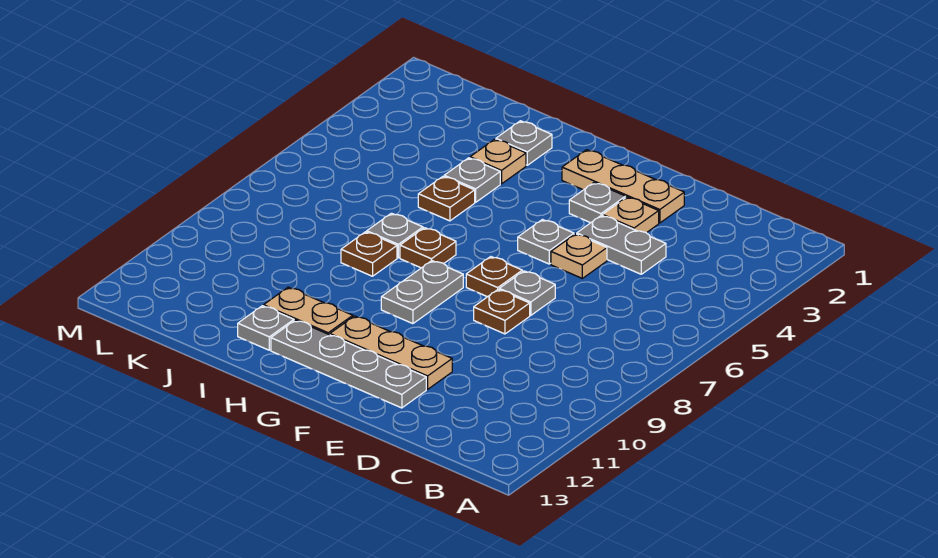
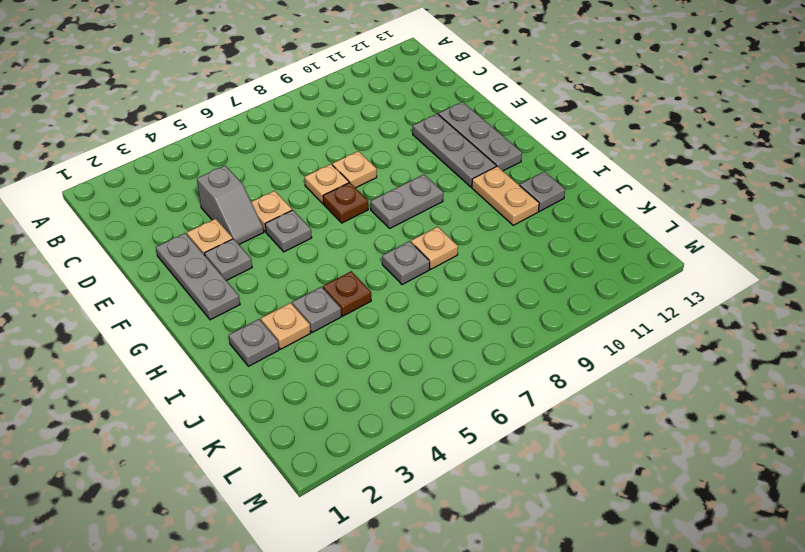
grey 1x2 plate [577,215,666,274] -> grey 1x2 slope [197,165,264,244]
tan 1x3 plate [562,150,684,223] -> grey 1x3 plate [156,233,240,320]
grey 1x1 plate [499,271,555,315] -> tan 1x1 plate [305,164,349,204]
brown 1x1 plate [474,289,530,334] -> tan 1x1 plate [332,151,377,188]
tan 1x3 plate [330,316,452,389] -> grey 1x3 plate [413,114,496,187]
grey 1x4 plate [271,320,426,408] -> grey 1x3 plate [438,102,522,171]
brown 1x1 plate [400,228,456,268] -> none
brown 1x1 plate [341,232,397,276] -> tan 1x1 plate [411,227,458,269]

